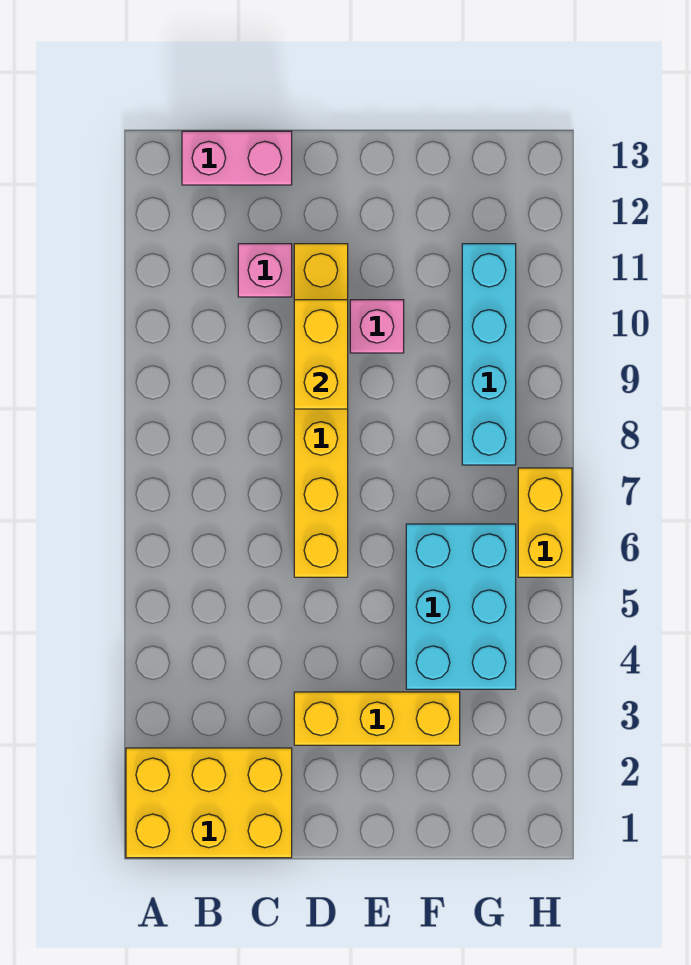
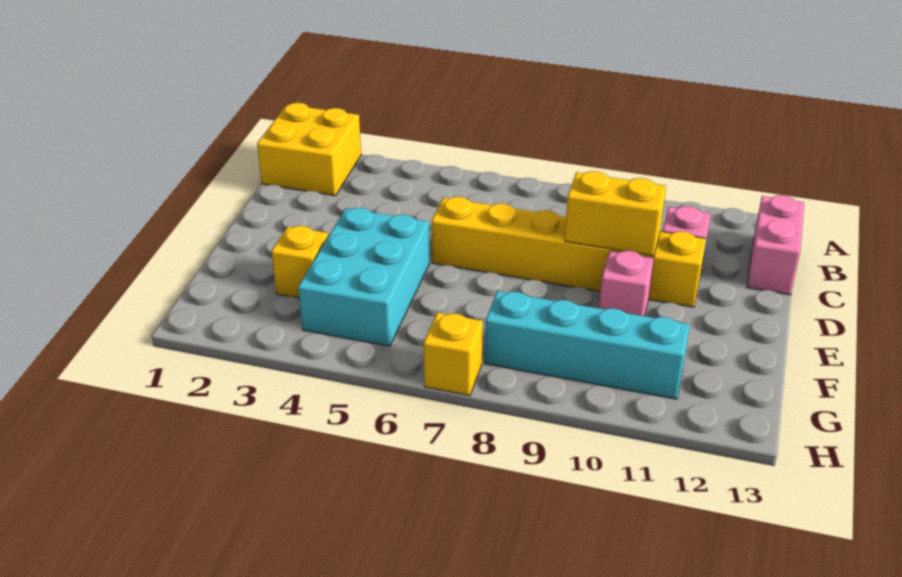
yellow 2x3 brick [126,748,292,858] -> yellow 2x2 brick [257,103,361,196]
yellow 1x3 brick [294,692,460,745] -> yellow 1x1 brick [271,226,329,298]
cyan 2x3 brick [406,524,516,689] -> cyan 2x3 brick turned to [298,208,429,346]
yellow 1x2 brick [518,468,572,577] -> yellow 1x1 brick [424,313,483,396]

